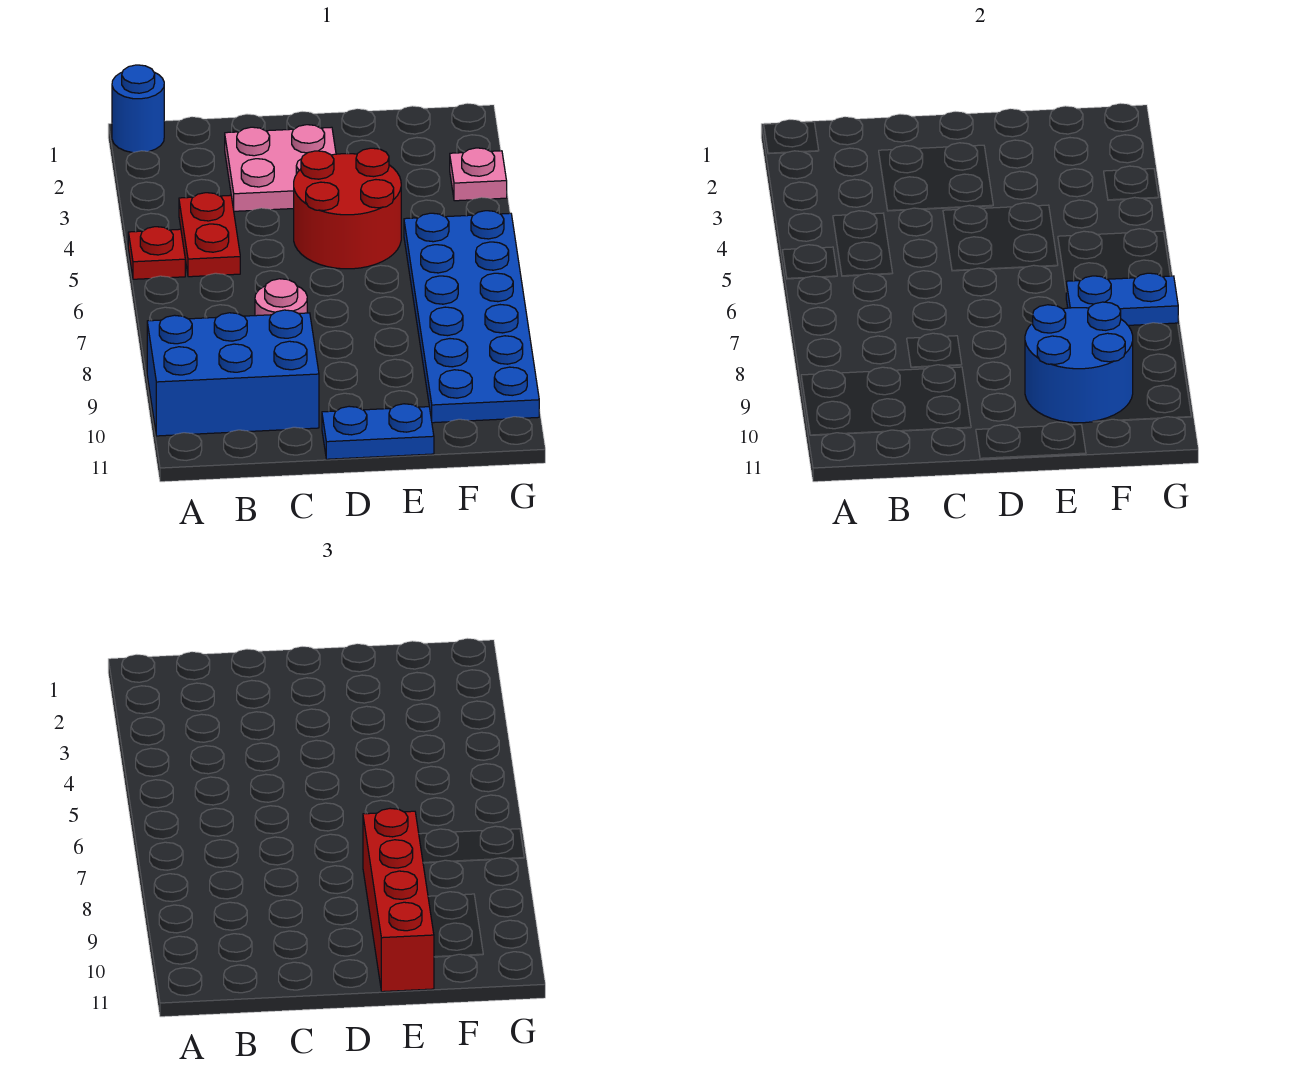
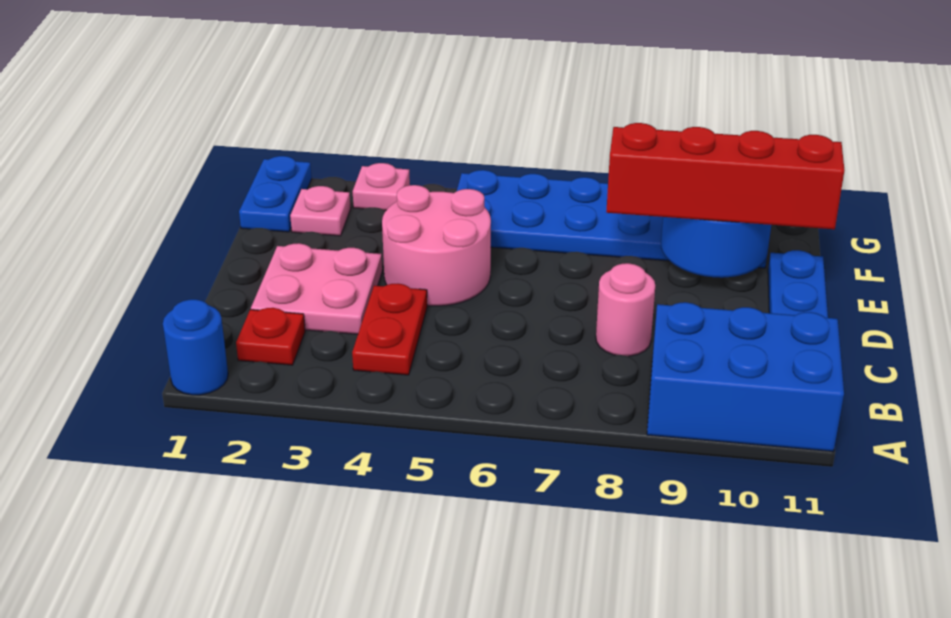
red 1x1 plate [128,227,185,279] -> red 1x1 plate moved to [236,308,305,365]
blue 2x3 brick [147,310,319,436] -> blue 2x3 brick turned to [647,302,844,451]
red 1x2 plate [179,193,240,277] -> red 1x2 plate turned to [352,284,427,375]
red 2x2 round brick [294,148,401,269] -> pink 2x2 round brick [382,185,491,306]
none -> pink 1x1 plate [290,186,351,236]
blue 1x2 plate [1066,273,1178,325] -> blue 1x2 plate moved to [239,156,312,232]

